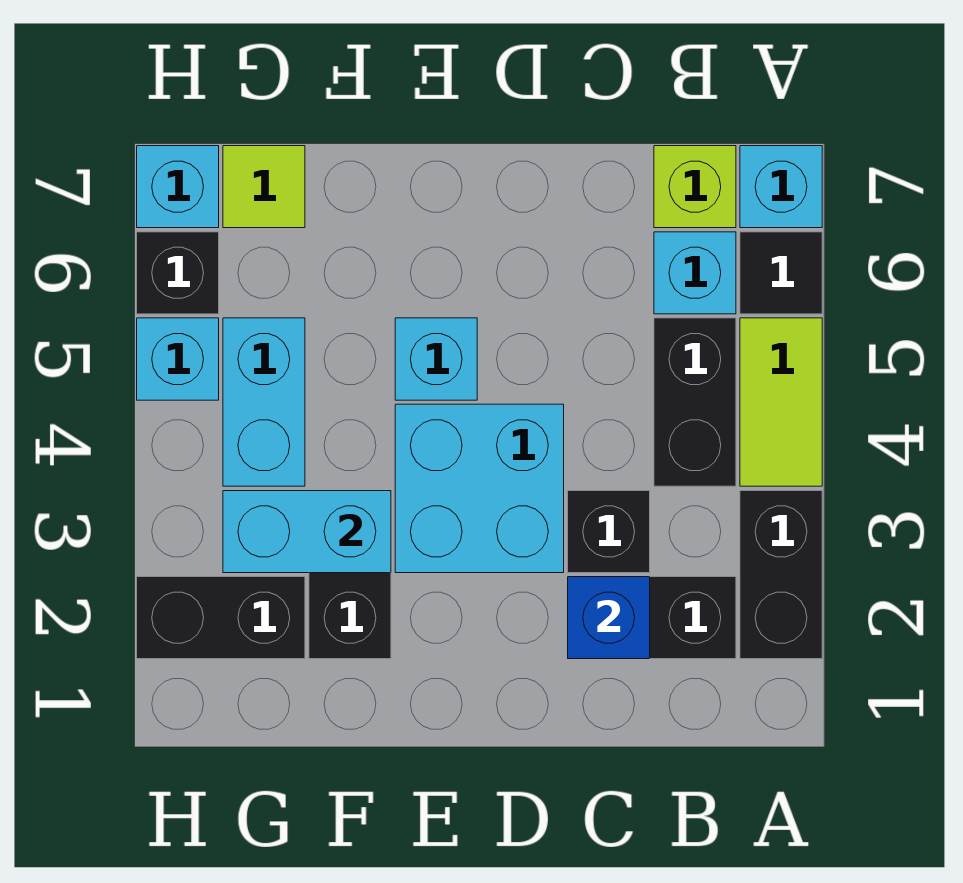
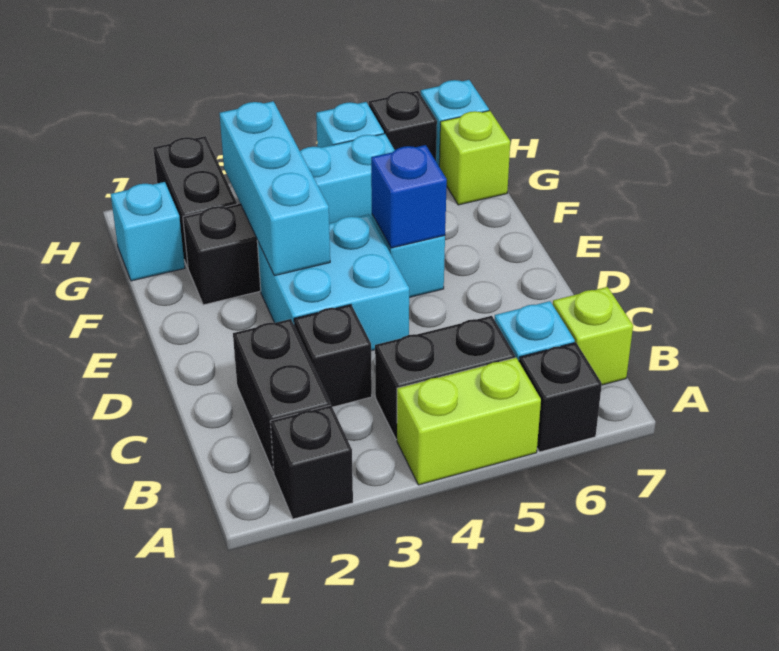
black 1x2 brick [740,491,822,659] -> black 1x1 brick [270,405,353,519]
lime 1x2 tile [740,318,822,486] -> lime 1x2 brick [397,358,541,485]
black 1x1 tile [740,232,822,314] -> black 1x1 brick [519,342,602,452]
cyan 1x1 brick [740,146,822,228] -> cyan 1x1 brick moved to [111,182,185,281]
blue 1x1 brick [568,577,650,659] -> blue 1x1 brick moved to [371,145,447,248]
cyan 1x2 brick [223,491,391,573] -> cyan 1x3 brick [220,101,330,276]
lime 1x1 tile [223,146,305,228] -> lime 1x1 brick [439,111,510,205]

